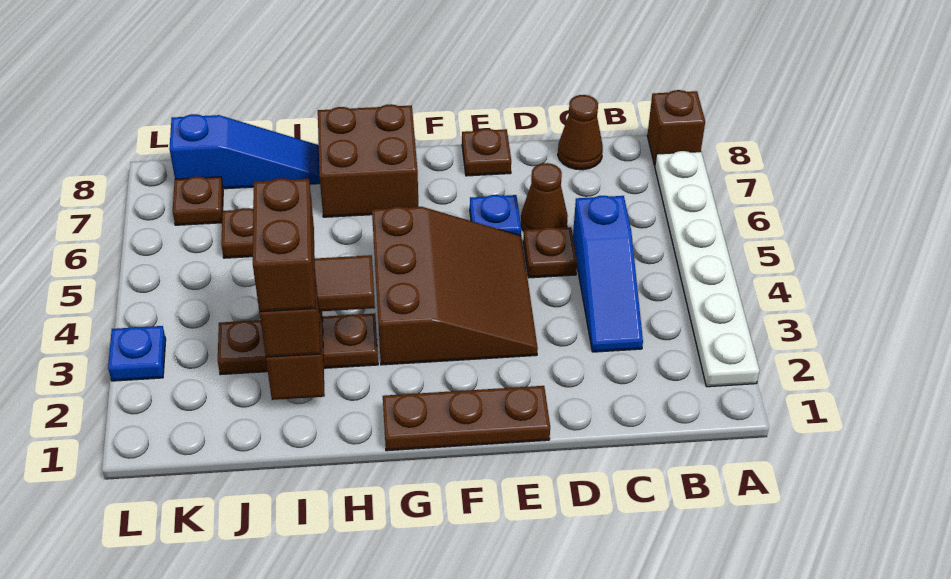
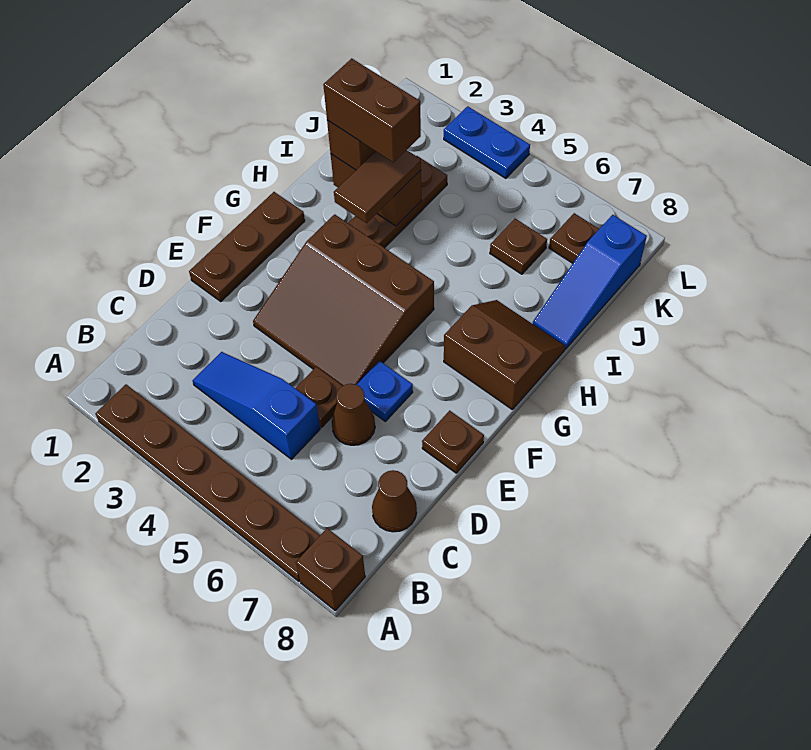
white 1x6 plate [655,151,760,387] -> brown 1x6 plate [95,384,320,581]
brown 2x2 brick [318,104,419,217] -> brown 2x2 slope [444,300,565,409]
blue 1x1 plate [108,326,166,381] -> blue 1x2 plate [444,106,530,178]

